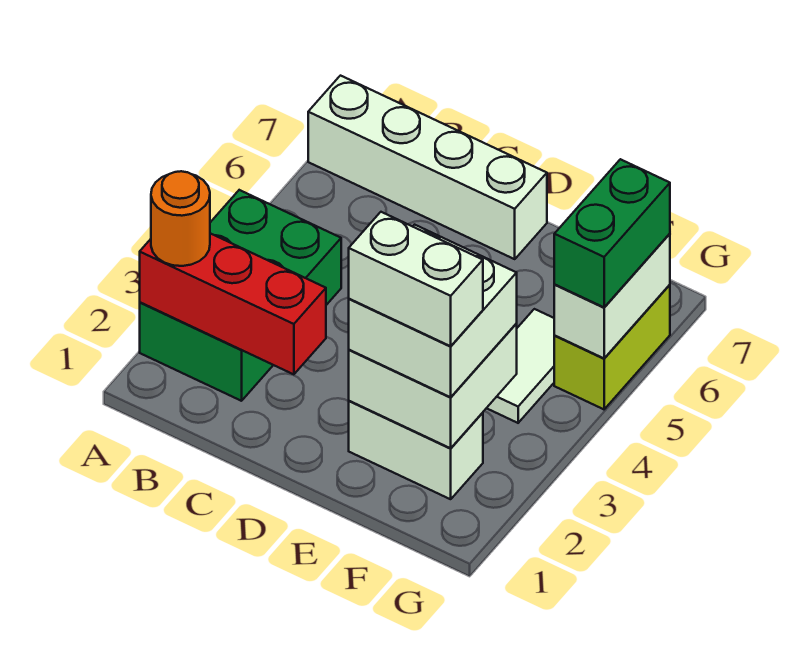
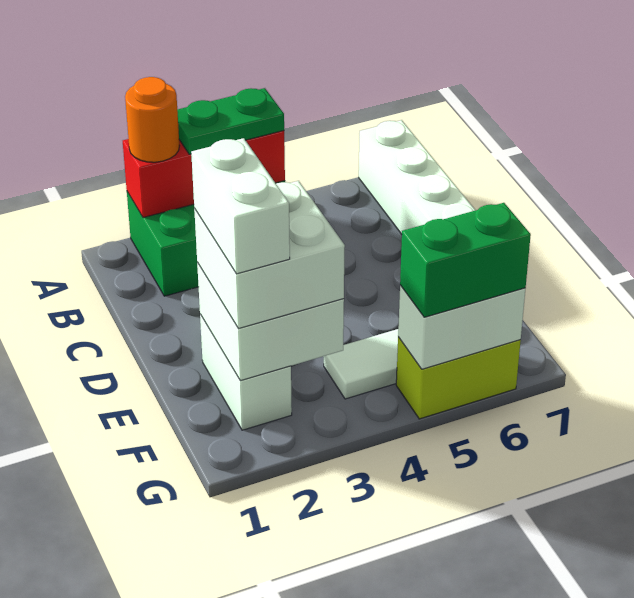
red 1x3 brick [140,233,326,374] -> red 1x3 brick turned to [123,131,285,218]
none -> green 1x2 plate [177,88,284,154]

